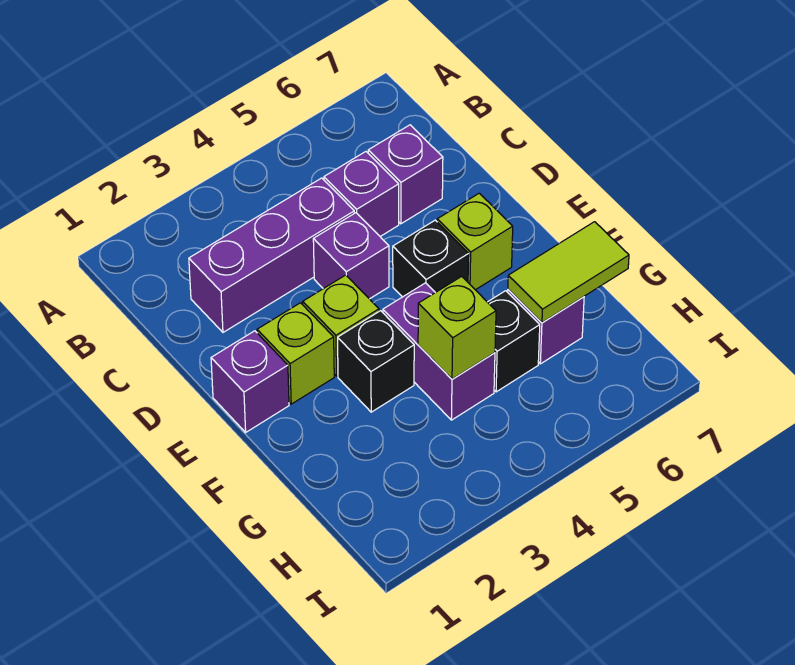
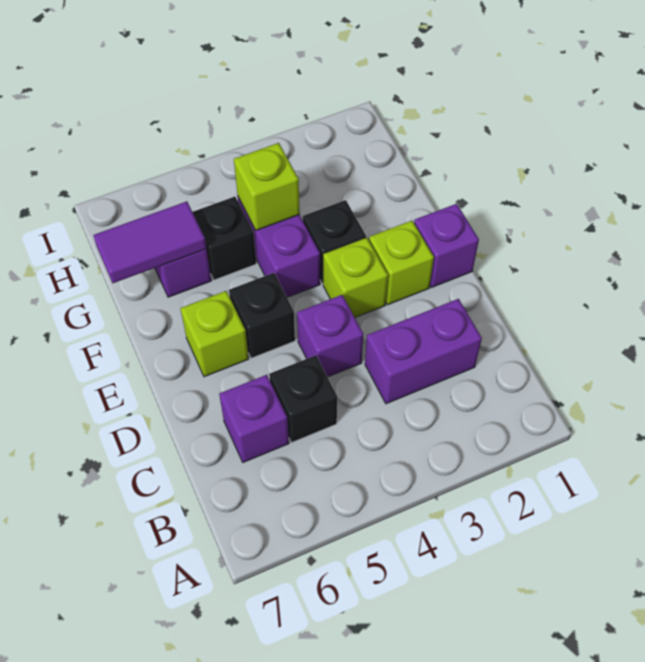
purple 1x3 brick [189,178,354,332] -> purple 1x2 brick [365,299,482,404]
purple 1x1 brick [324,152,399,236] -> black 1x1 brick [269,355,337,443]
lime 1x2 tile [508,222,629,323] -> purple 1x2 tile [93,201,206,283]

